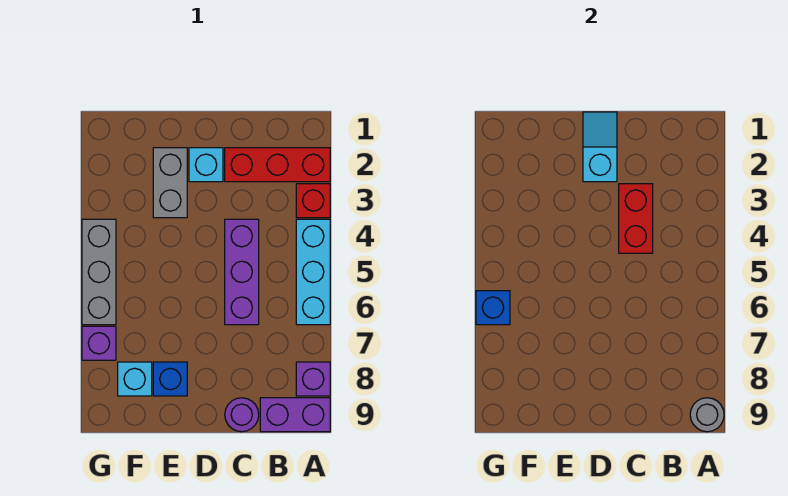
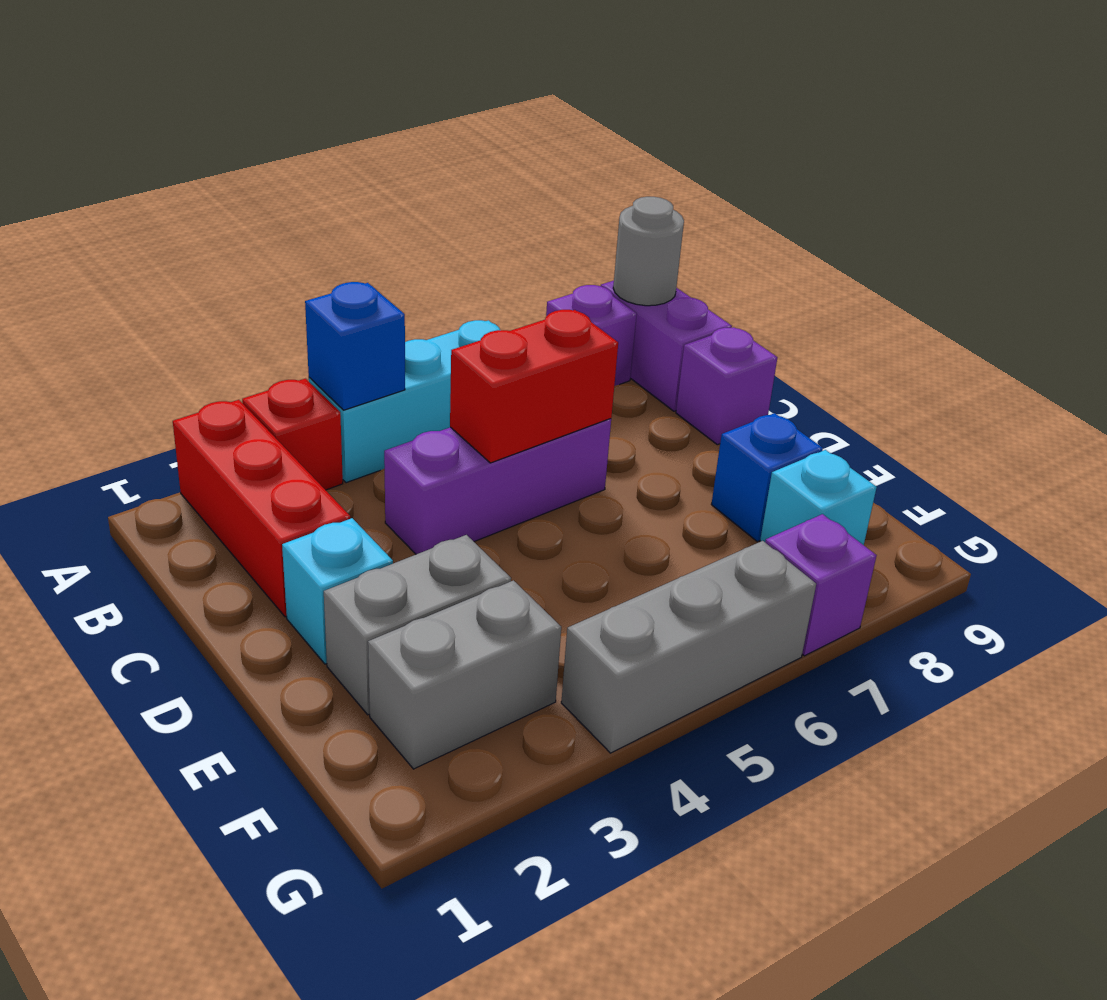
red 1x2 brick [619,184,653,253] -> red 1x2 brick moved to [450,310,618,463]
purple 1x1 round brick [225,398,259,432] -> purple 1x1 brick [676,328,777,445]
cyan 1x2 slope [583,112,617,182] -> none
none -> grey 1x2 brick [368,580,561,769]
blue 1x1 brick [476,291,510,325] -> blue 1x1 brick moved to [305,282,405,410]

